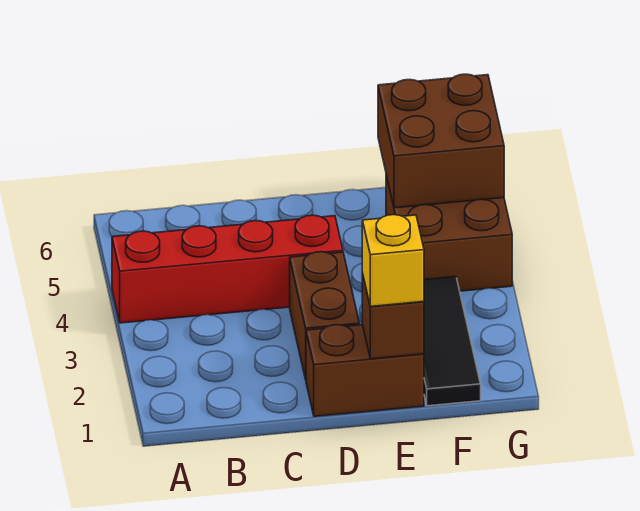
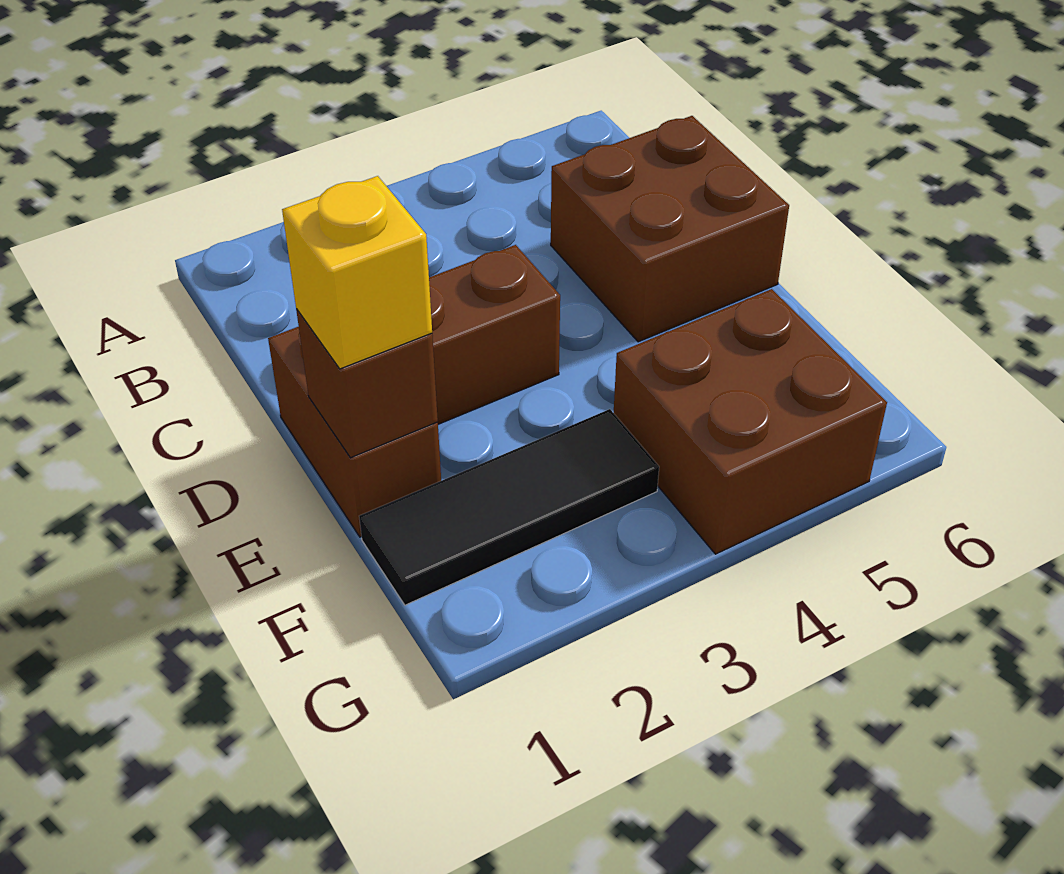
red 1x4 brick [112,215,343,323] -> none
brown 2x2 brick [378,74,504,208] -> brown 2x2 brick moved to [551,116,789,342]

